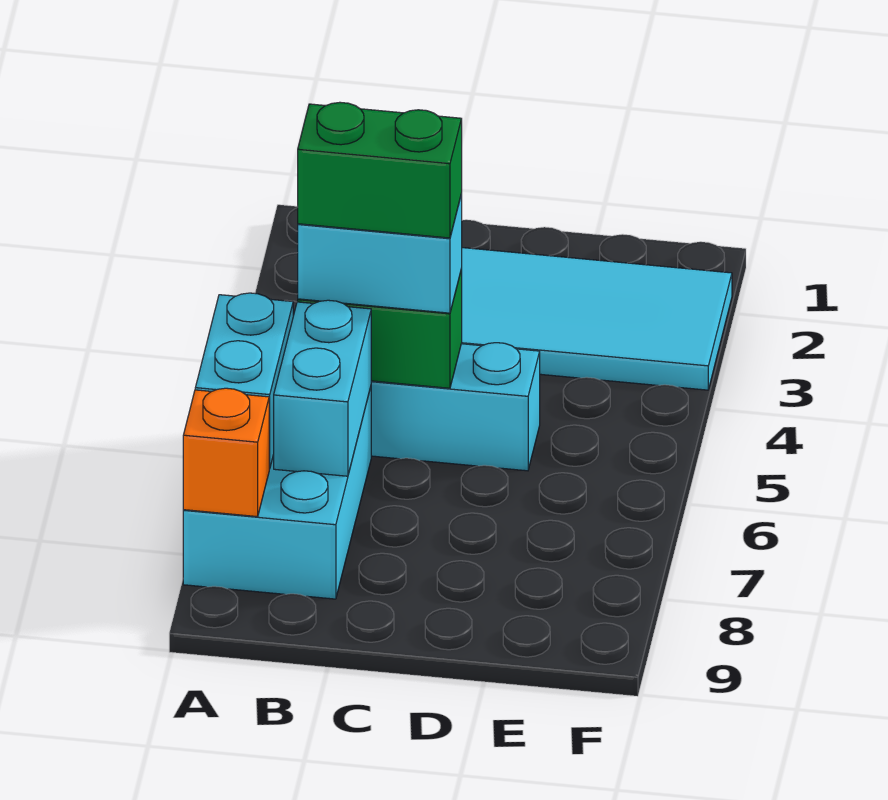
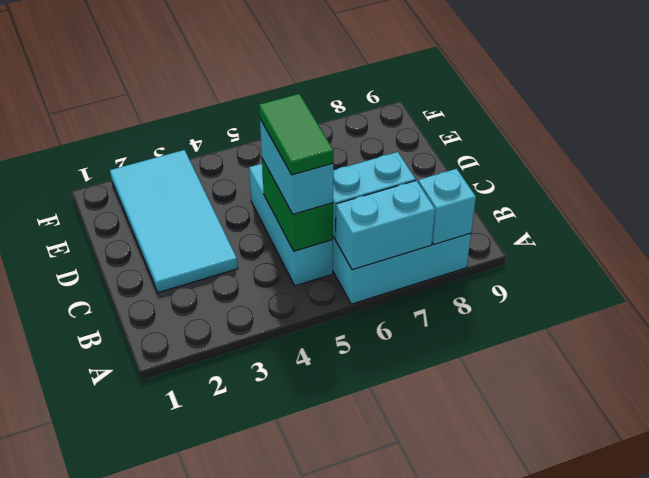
orange 1x1 brick [183,388,269,517] -> cyan 1x1 brick [418,169,476,244]
green 1x2 brick [298,102,462,238] -> green 1x2 tile [259,94,334,175]

